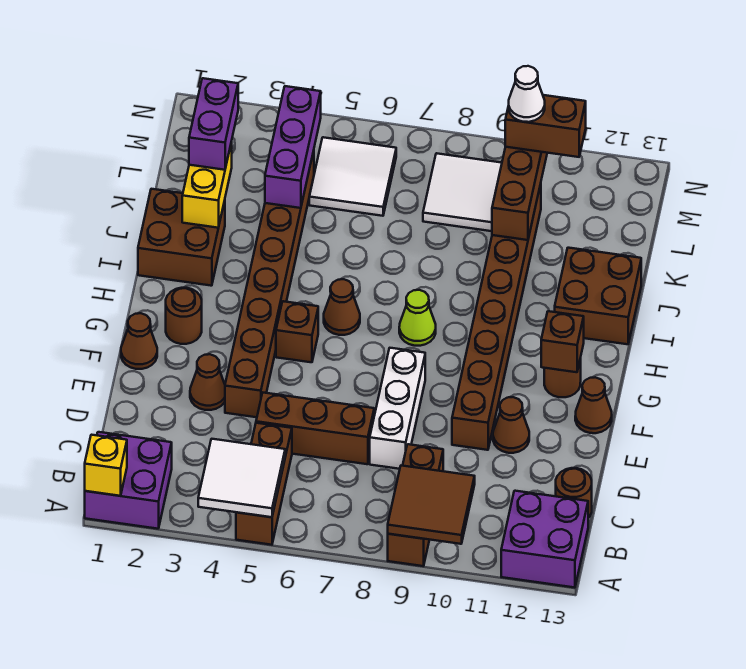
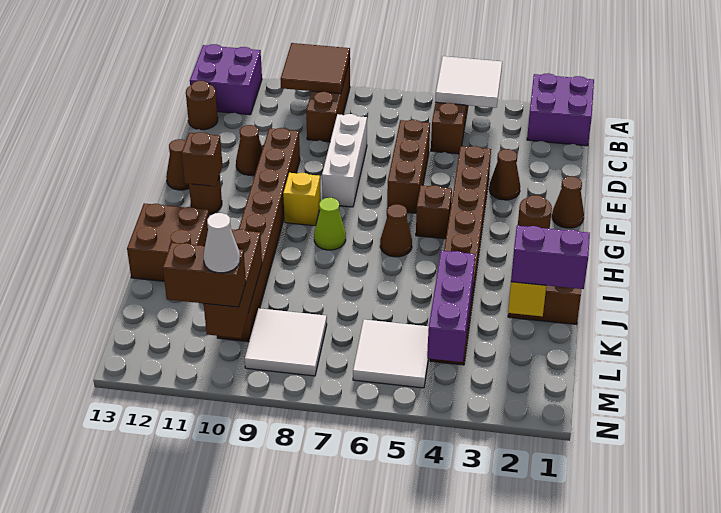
yellow 1x1 brick [85,435,127,496] -> yellow 1x1 brick moved to [283,173,321,226]
brown 1x3 brick [256,393,374,464] -> brown 1x3 brick turned to [387,120,430,213]
purple 1x2 brick [189,78,238,170] -> purple 1x2 brick turned to [511,226,590,289]

